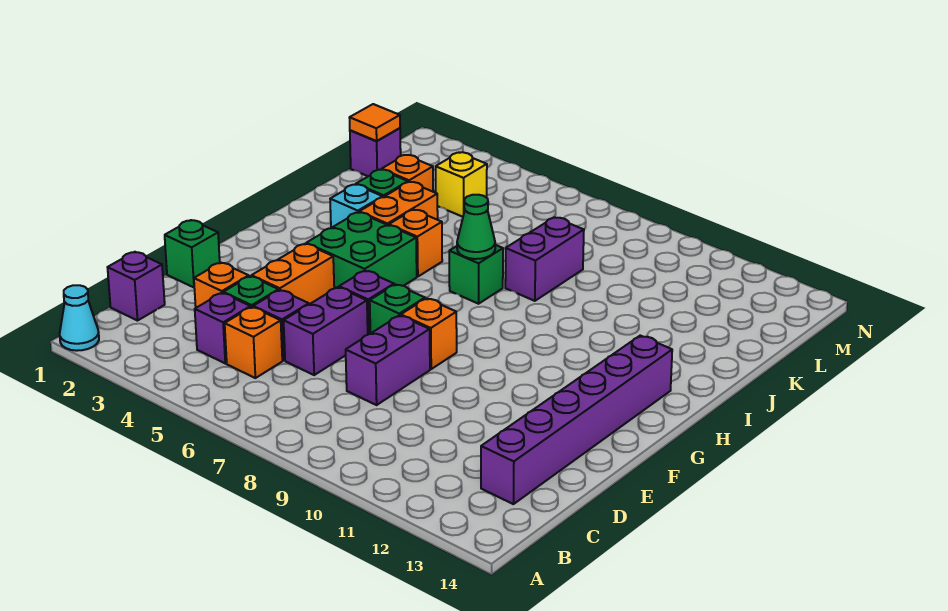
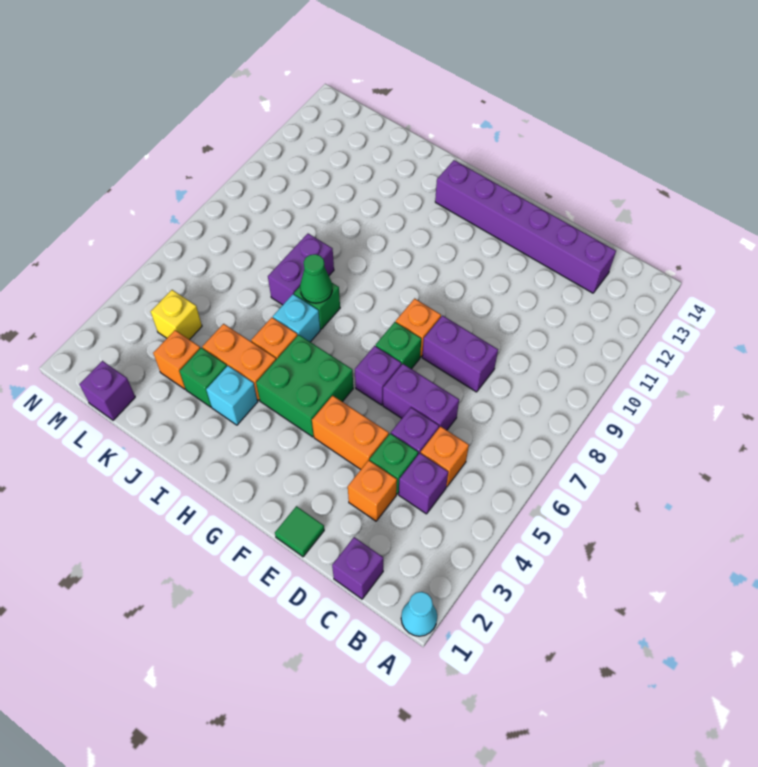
green 1x1 brick [165,220,220,287] -> green 1x1 tile [275,506,324,557]
none -> cyan 1x1 brick [273,294,320,342]
purple 1x2 brick [505,217,584,301] -> purple 1x2 brick turned to [268,234,334,305]
orange 1x1 tile [349,104,400,141] -> none

